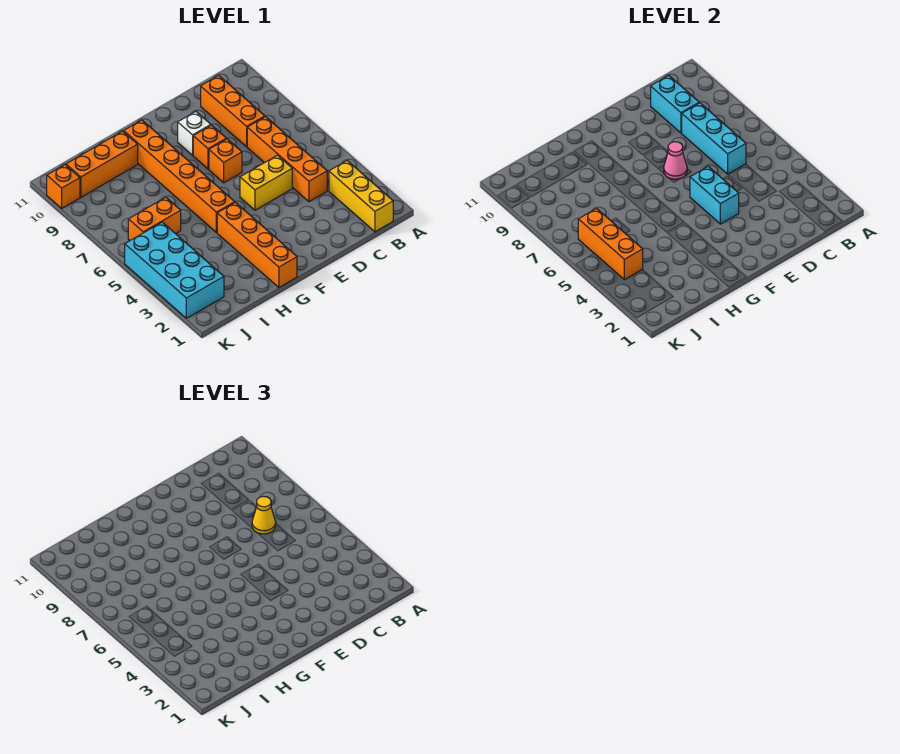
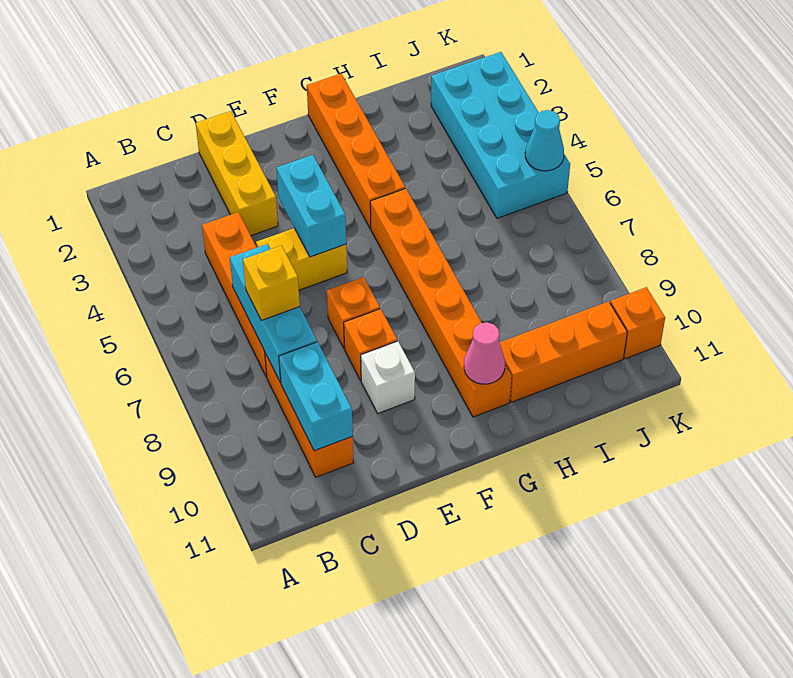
yellow 1x3 brick [329,161,393,232] -> yellow 1x3 brick moved to [196,111,278,235]
yellow 1x1 cone [252,496,276,534] -> yellow 1x1 brick [243,246,300,320]
pink 1x1 cone [664,142,687,179] -> pink 1x1 cone moved to [464,322,505,384]
orange 1x2 brick [128,197,181,240] -> none
orange 1x3 brick [578,208,643,280] -> none
none -> cyan 1x1 cone [525,110,564,171]

